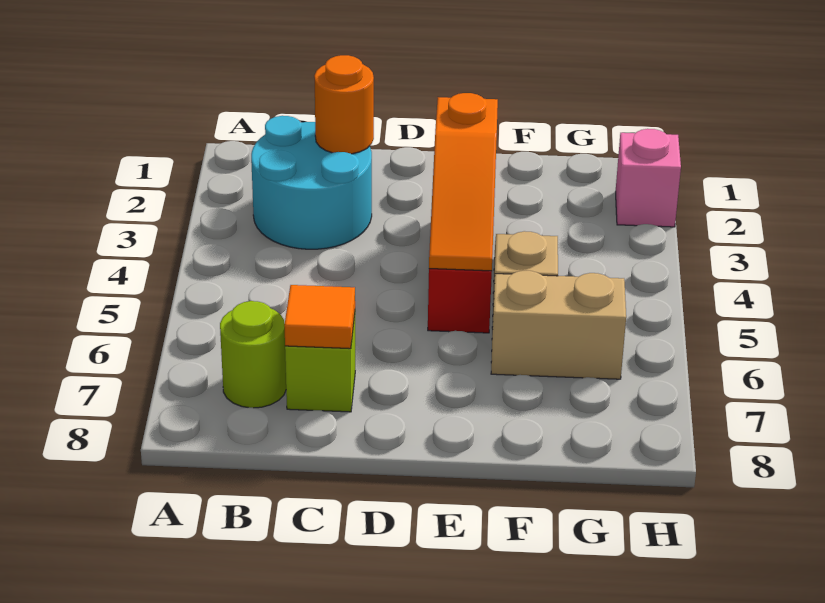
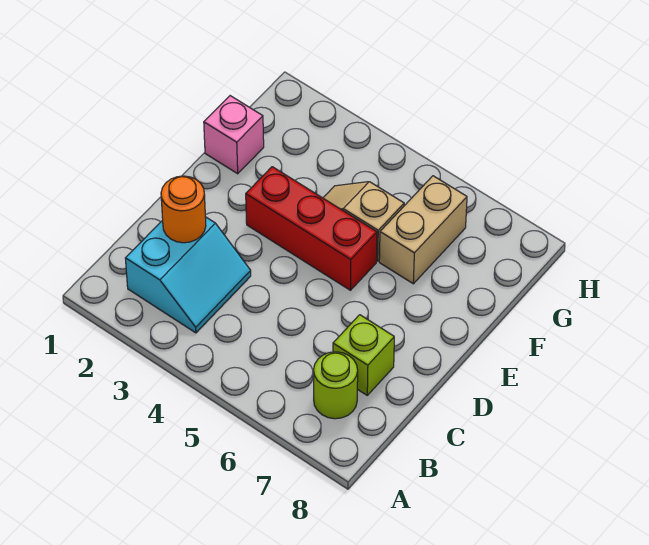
cyan 2x2 round brick [251,116,372,249] -> cyan 2x2 slope [125,217,251,333]
orange 1x1 tile [284,285,355,349] -> none
orange 1x3 slope [429,93,498,271] -> none
pink 1x1 brick [615,129,681,227] -> pink 1x1 brick moved to [204,96,264,174]

